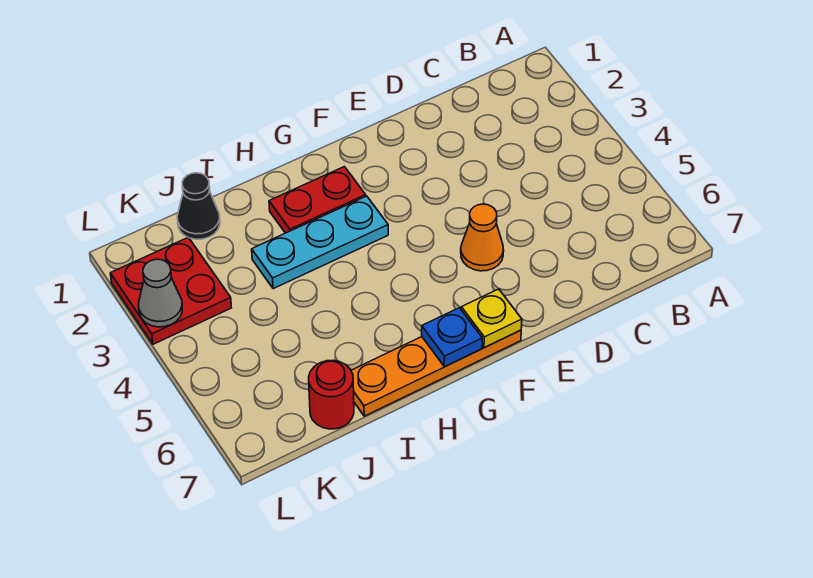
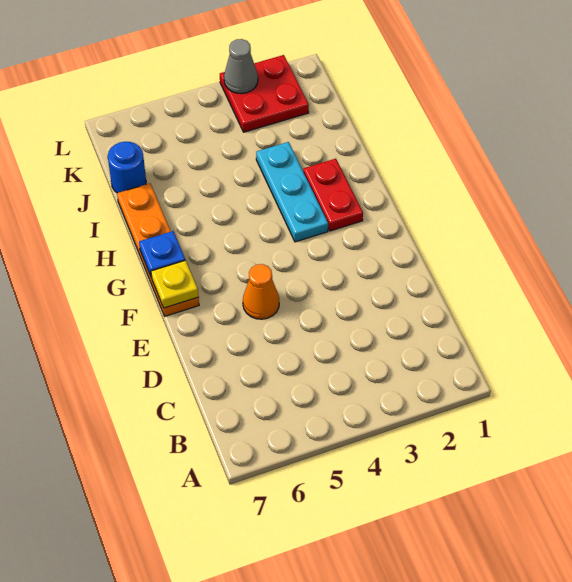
black 1x1 cone [177,173,220,239] -> none
red 1x1 round brick [309,361,354,429] -> blue 1x1 round brick [108,142,146,193]

